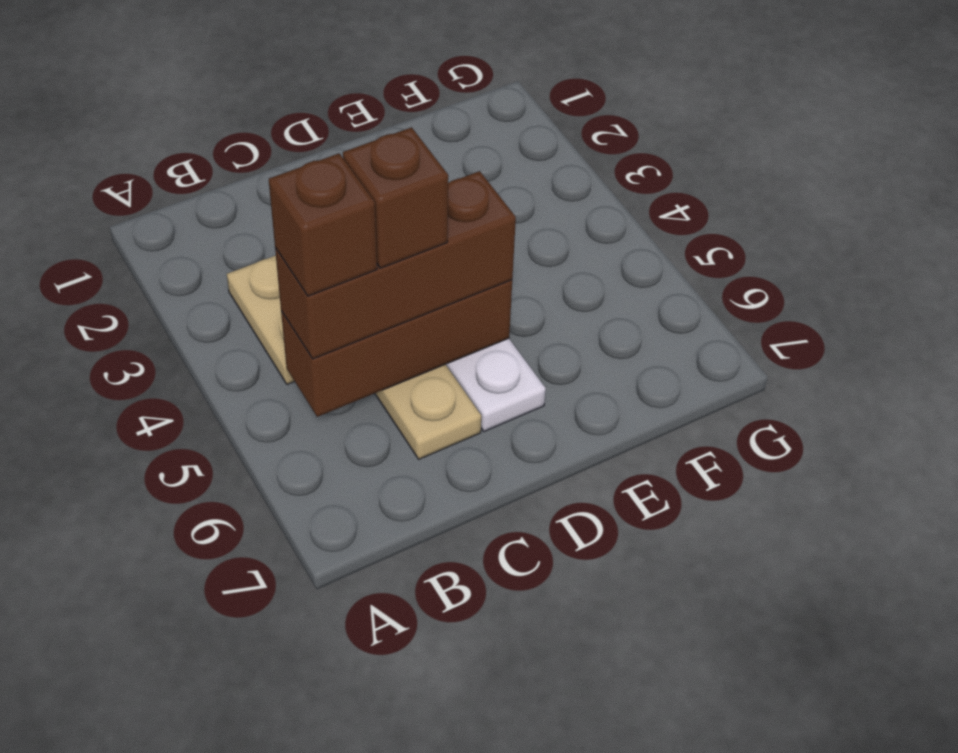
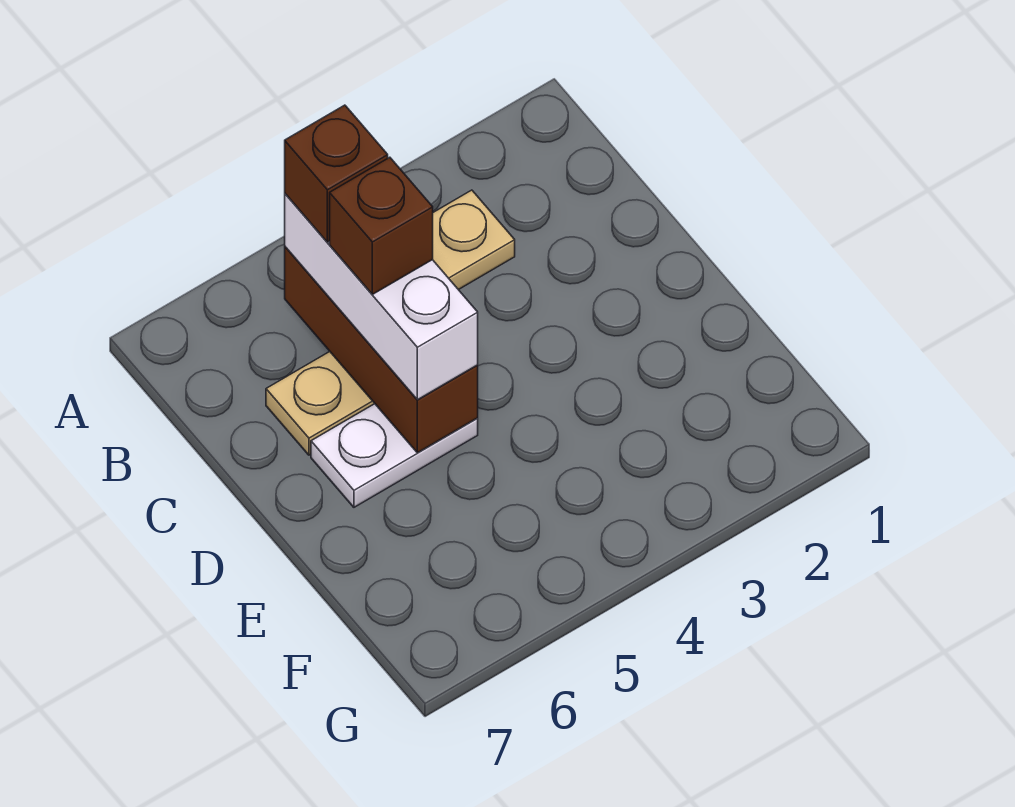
brown 1x3 brick [275,171,516,359] -> white 1x3 brick [285,194,478,400]

